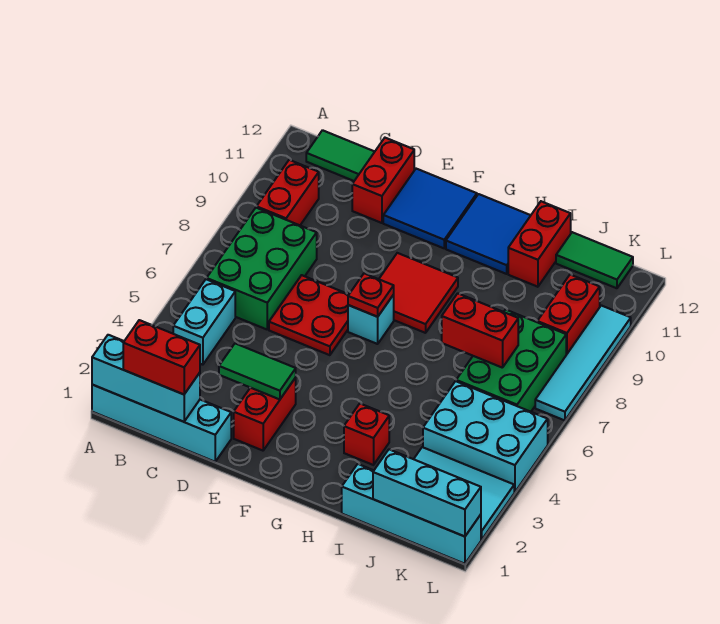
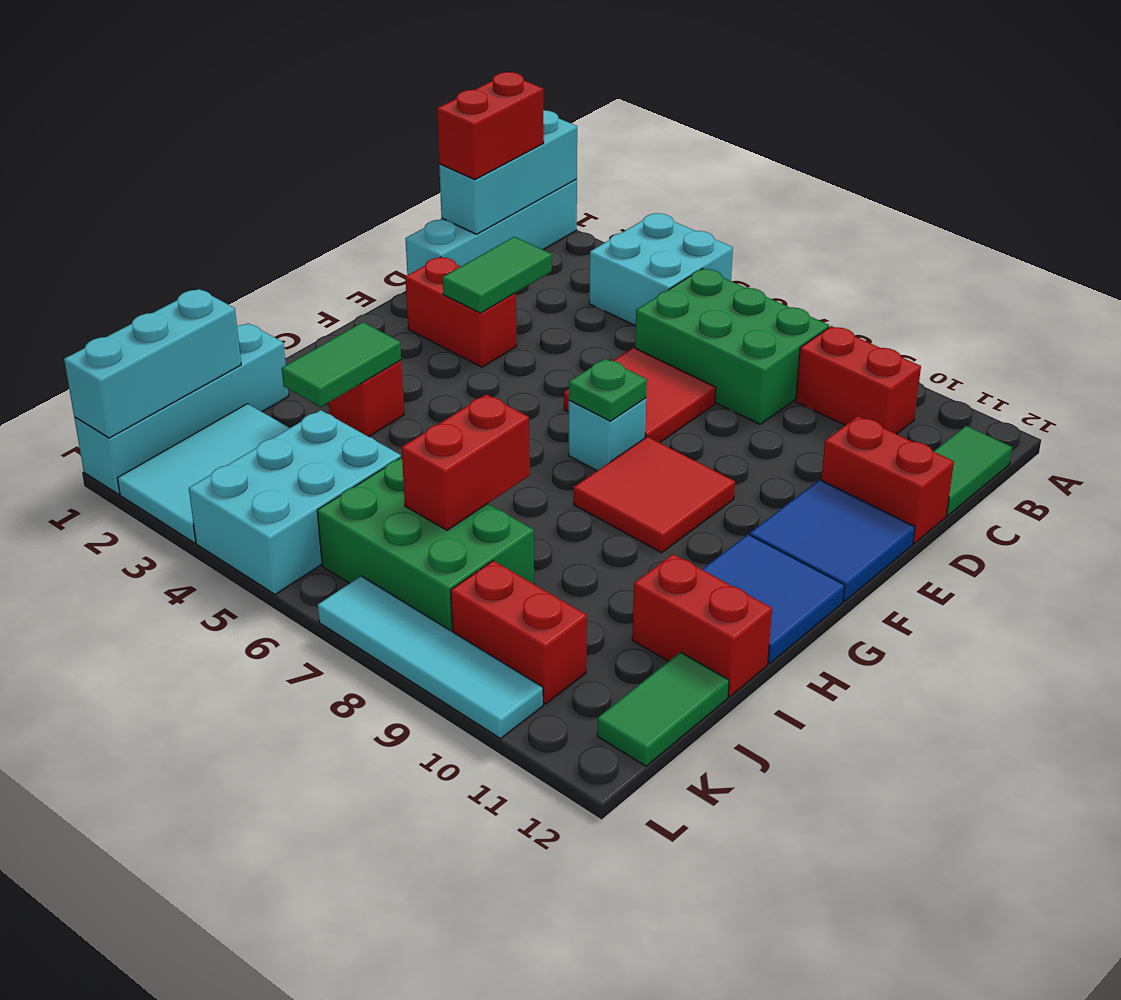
cyan 1x2 brick [173,279,235,365] -> cyan 2x2 brick [589,213,733,326]
red 2x2 plate [269,275,349,355] -> red 2x2 tile [564,347,716,443]
red 1x1 plate [348,273,394,317] -> green 1x1 plate [569,359,647,421]
none -> green 1x2 tile [282,322,401,407]

